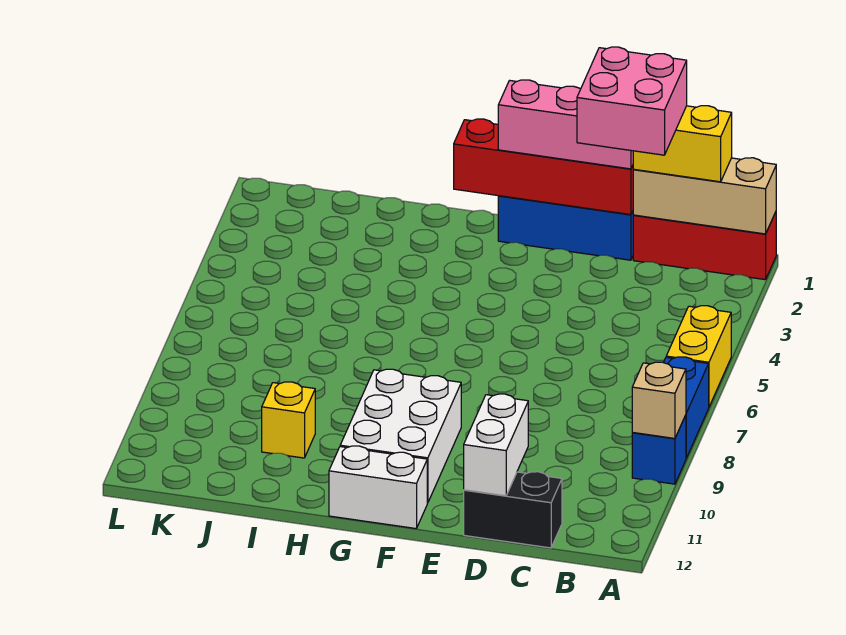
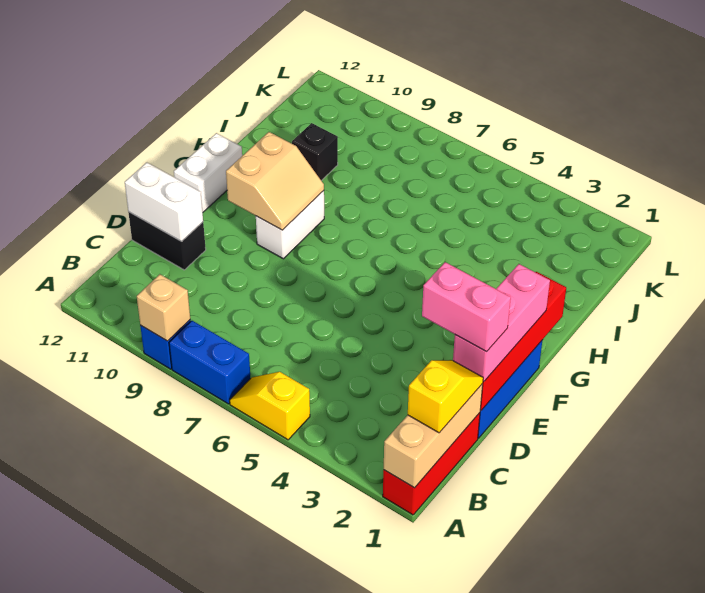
yellow 1x2 brick [666,306,731,407] -> yellow 1x2 slope [230,372,310,440]
yellow 1x2 brick [633,106,732,182] -> yellow 1x2 slope [408,360,483,433]
pink 2x2 brick [577,47,687,155] -> pink 1x2 brick [422,262,511,352]
black 1x2 brick [464,472,562,548] -> black 1x2 brick turned to [128,212,206,270]
white 2x3 brick [340,369,461,503] -> white 1x2 brick [256,191,324,259]
none -> tan 2x2 slope [226,132,324,230]
yellow 1x1 brick [262,382,315,458] -> black 1x1 brick [292,123,338,181]

